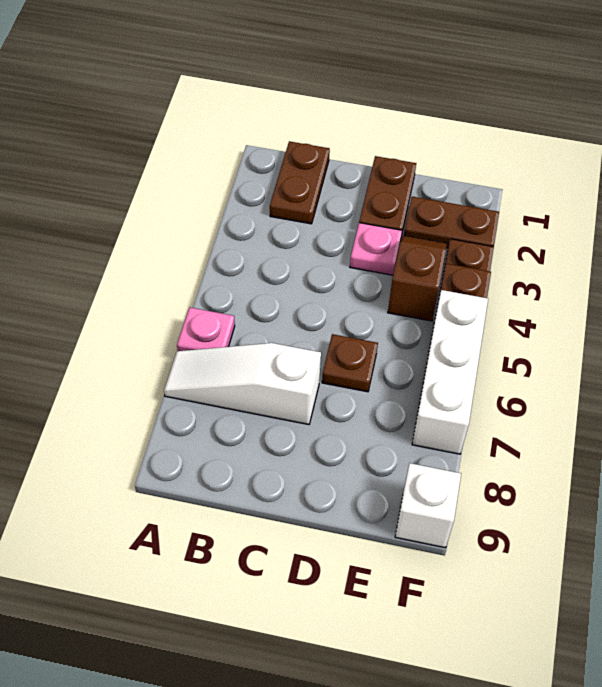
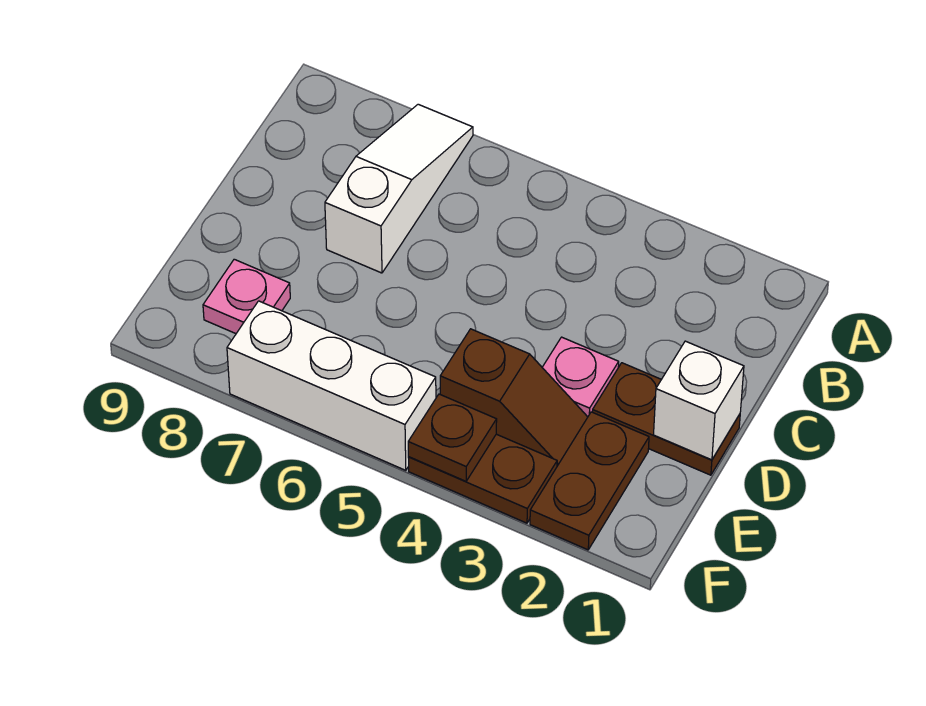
pink 1x1 plate [177,307,235,351] -> pink 1x1 plate moved to [203,259,290,334]
brown 1x2 plate [270,141,330,224] -> none
brown 1x1 plate [322,334,378,392] -> none
white 1x1 brick [395,463,461,548] -> white 1x1 brick moved to [654,341,744,460]

